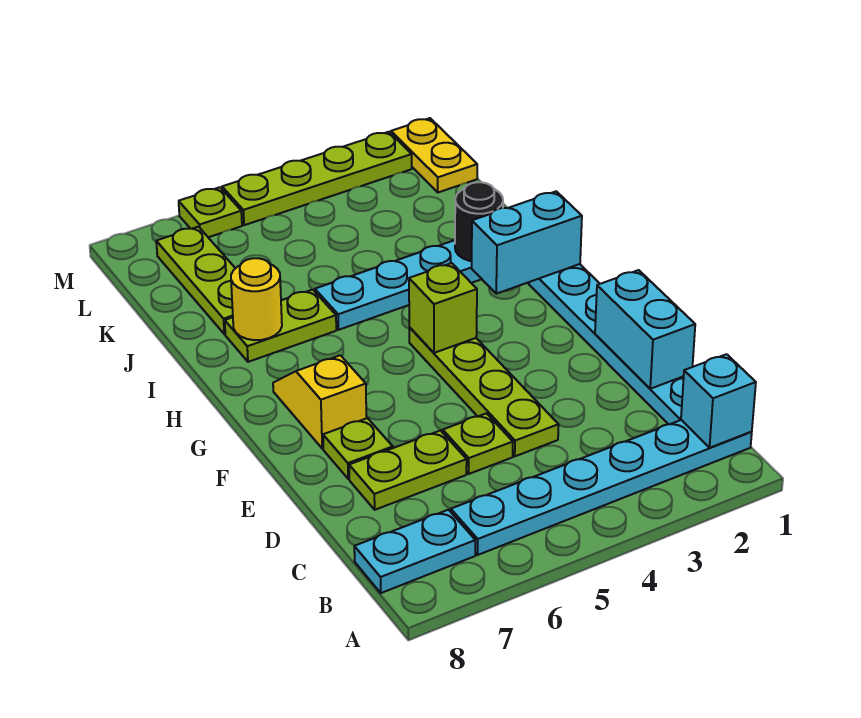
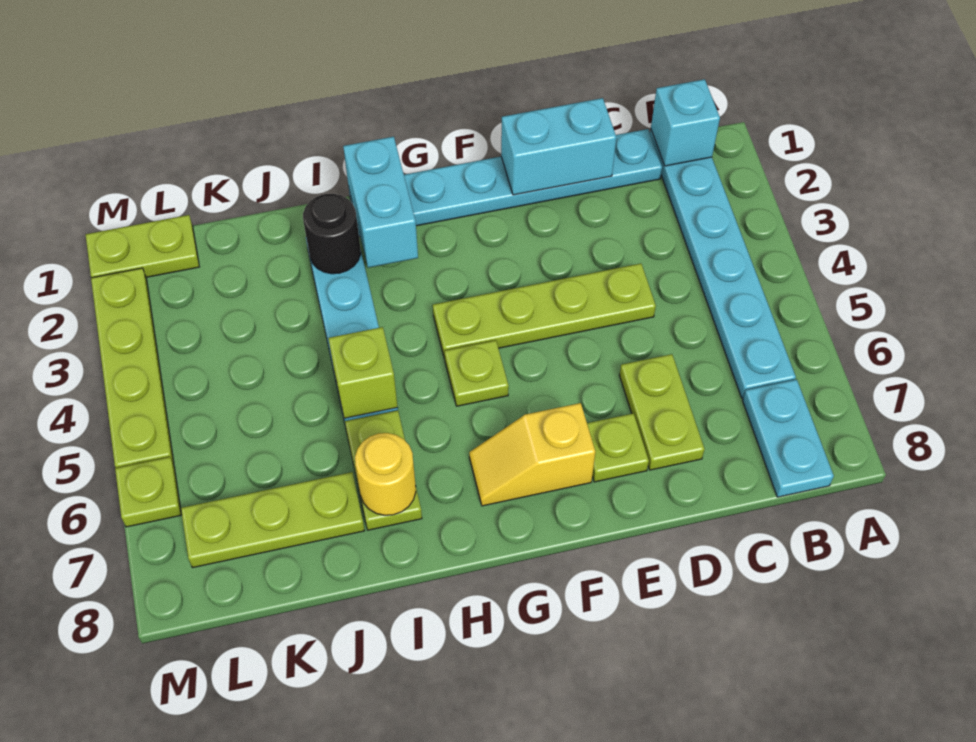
lime 1x1 plate [443,413,513,474] -> lime 1x1 plate moved to [444,340,509,406]
lime 1x1 brick [409,263,477,353] -> lime 1x1 brick moved to [328,327,398,418]
yellow 1x2 plate [391,118,477,192] -> lime 1x2 plate [86,215,199,278]

